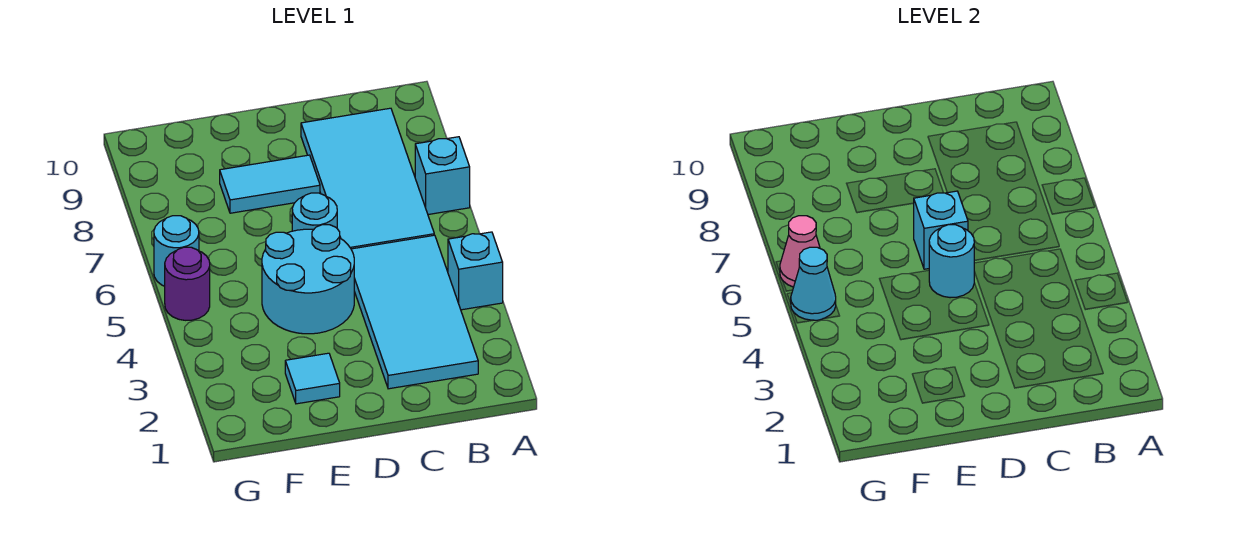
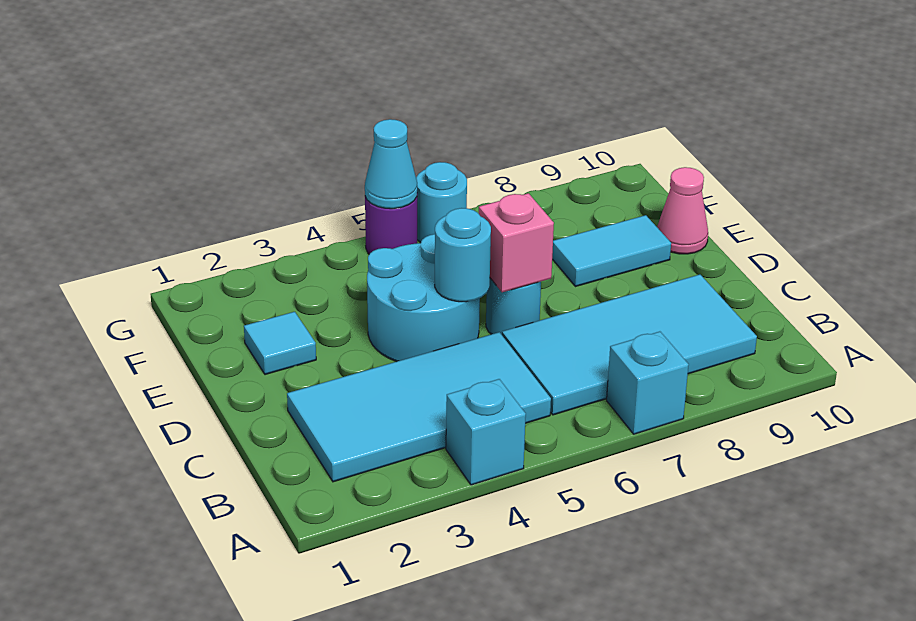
cyan 1x1 brick [914,191,968,269] -> pink 1x1 brick [479,193,554,292]
cyan 1x2 tile [220,155,320,213] -> cyan 1x2 tile turned to [552,215,671,287]
pink 1x1 cone [780,216,820,287] -> pink 1x1 cone moved to [657,167,708,254]

